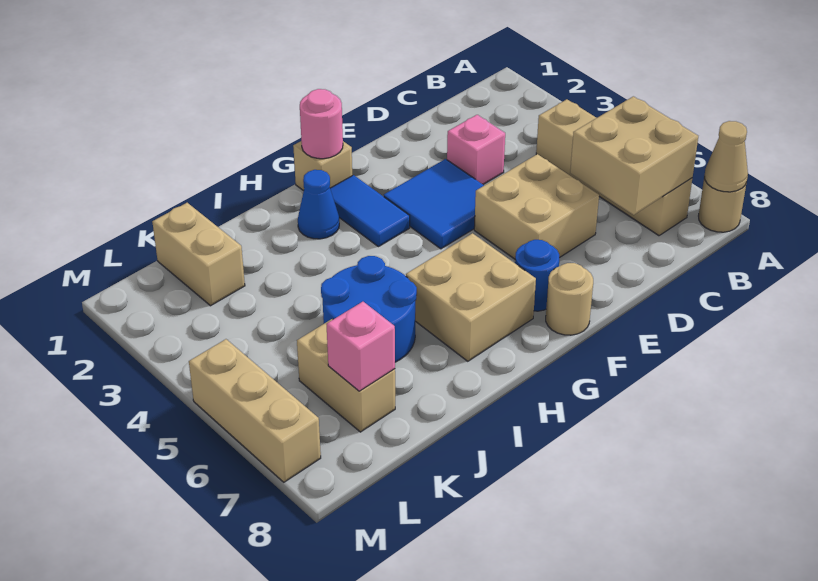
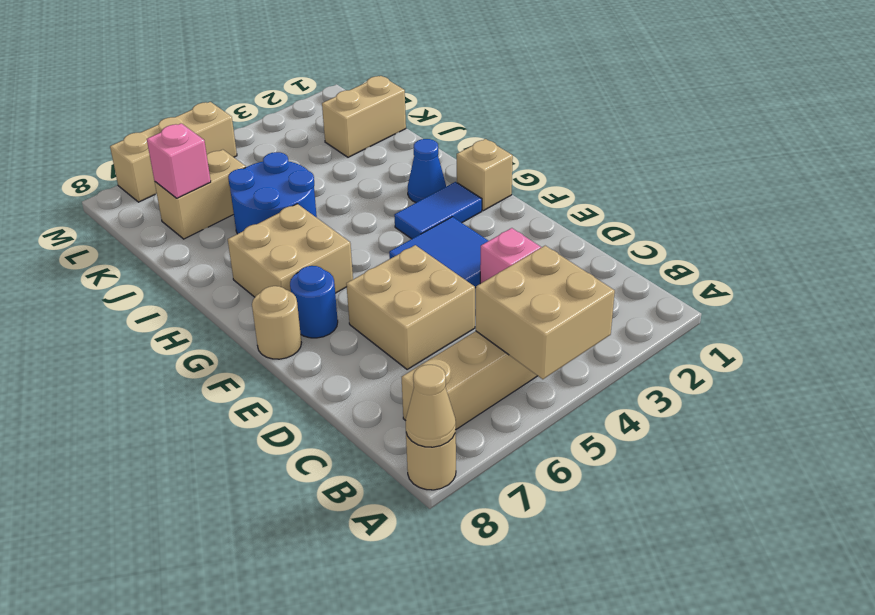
tan 2x2 brick [570,96,698,215] -> tan 2x2 brick moved to [476,246,615,379]
pink 1x1 round brick [300,89,343,159] -> none

